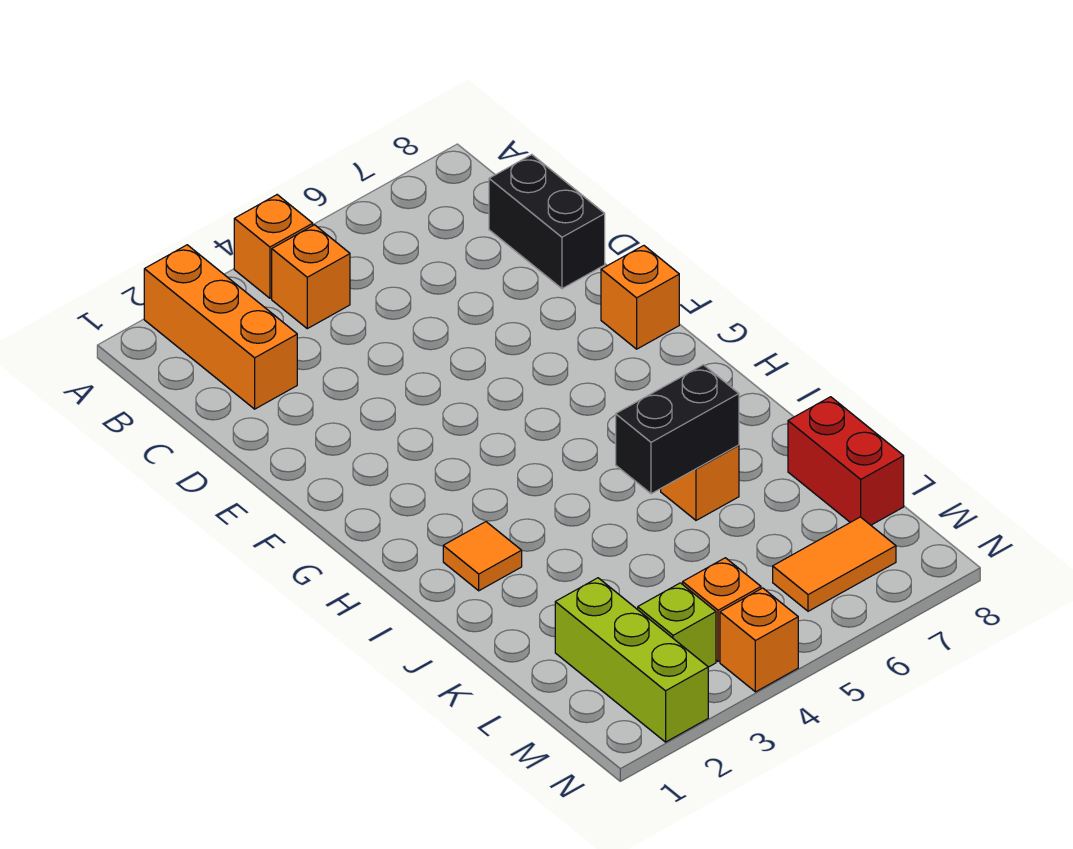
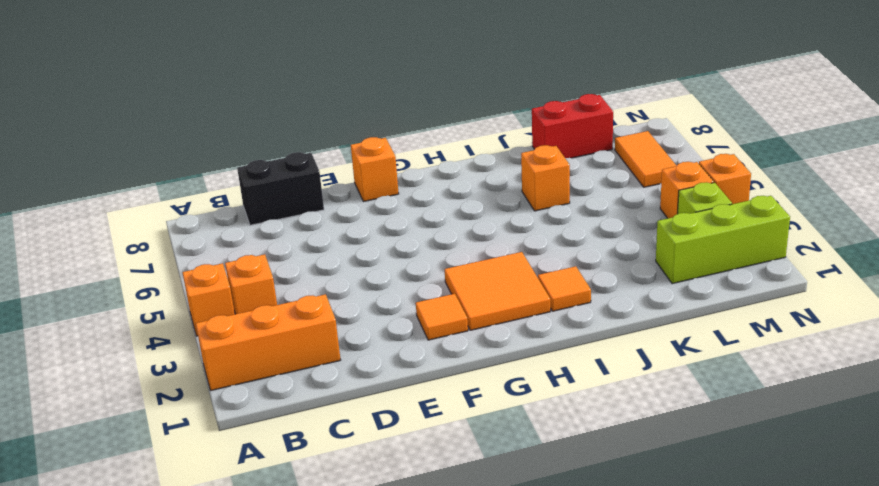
none -> orange 1x1 tile [416,294,468,340]
none -> orange 2x2 tile [445,252,550,330]
black 1x2 brick [616,365,739,494] -> none

